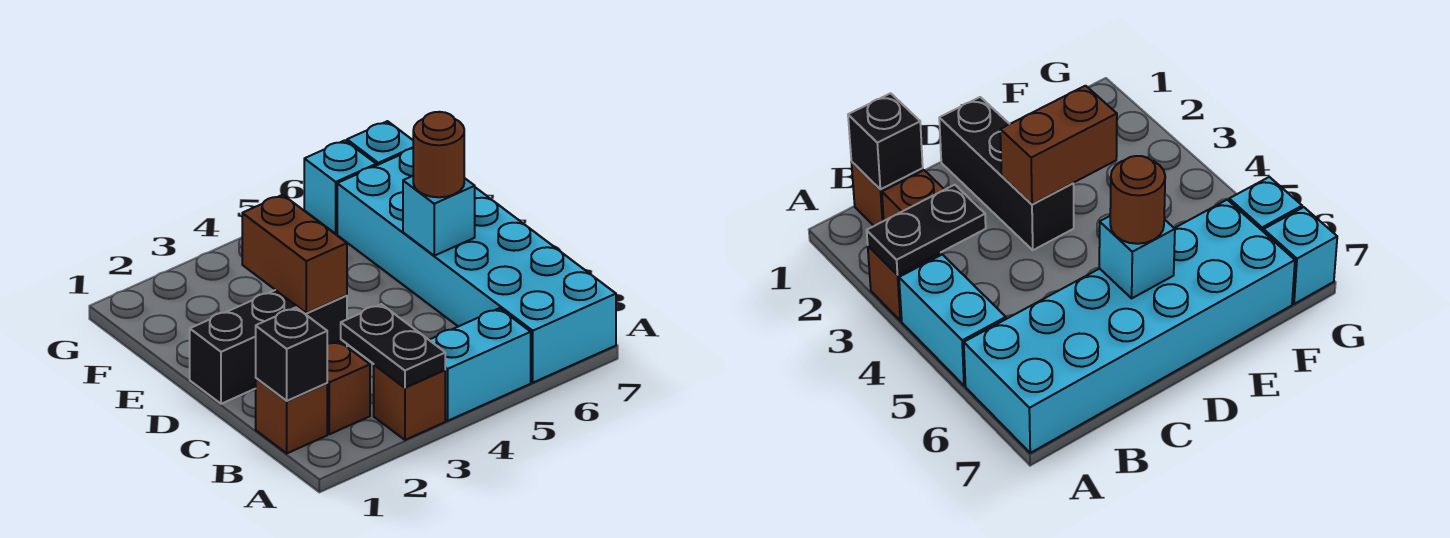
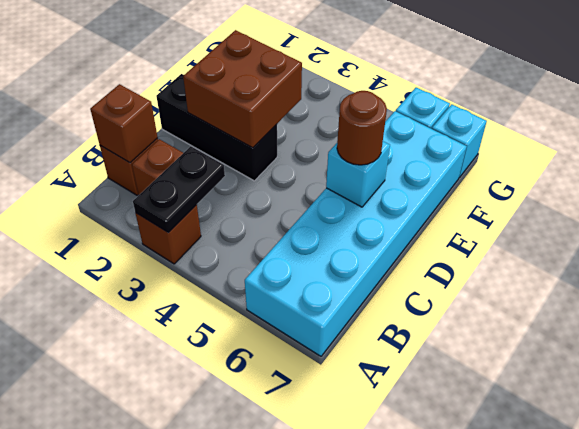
cyan 1x2 brick [430,308,531,421] -> none
black 1x1 brick [256,308,327,401] -> brown 1x1 brick [90,84,158,163]
brown 1x2 brick [242,195,347,313] -> brown 2x2 brick [183,30,302,148]

